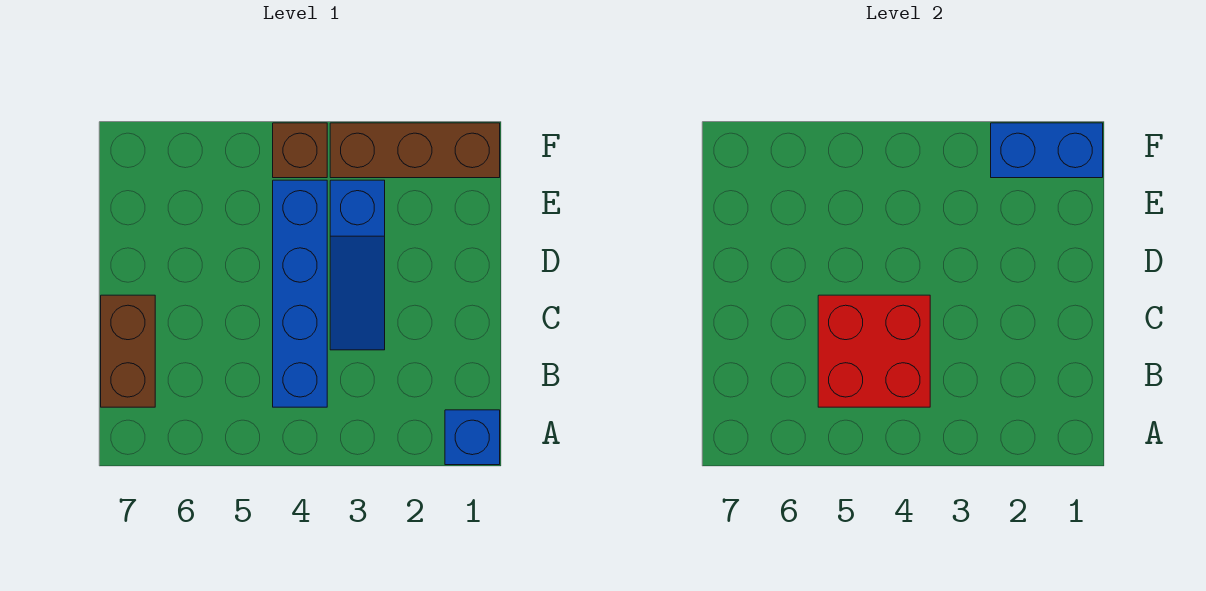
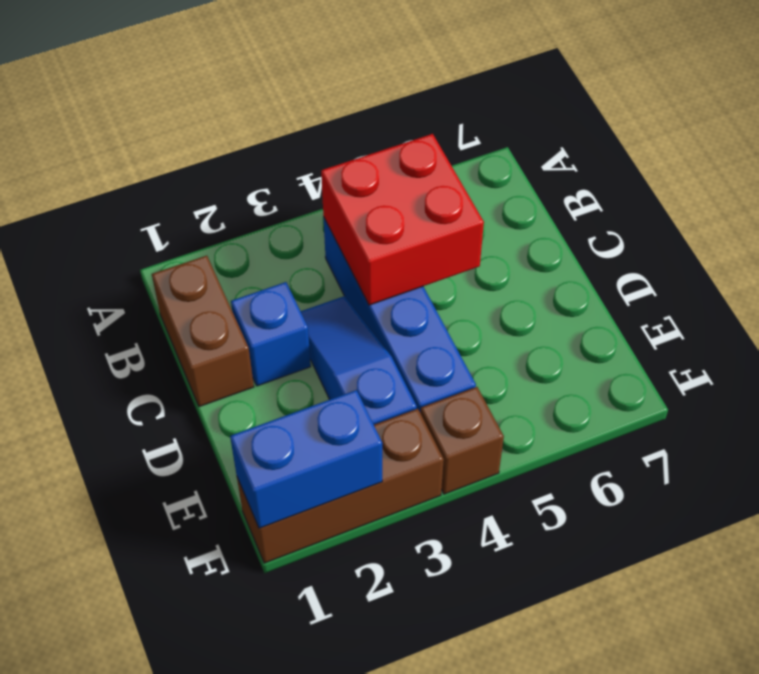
blue 1x1 brick [445,410,500,465] -> blue 1x1 brick moved to [231,282,311,386]
brown 1x2 brick [101,295,155,407] -> brown 1x2 brick moved to [152,256,254,407]

